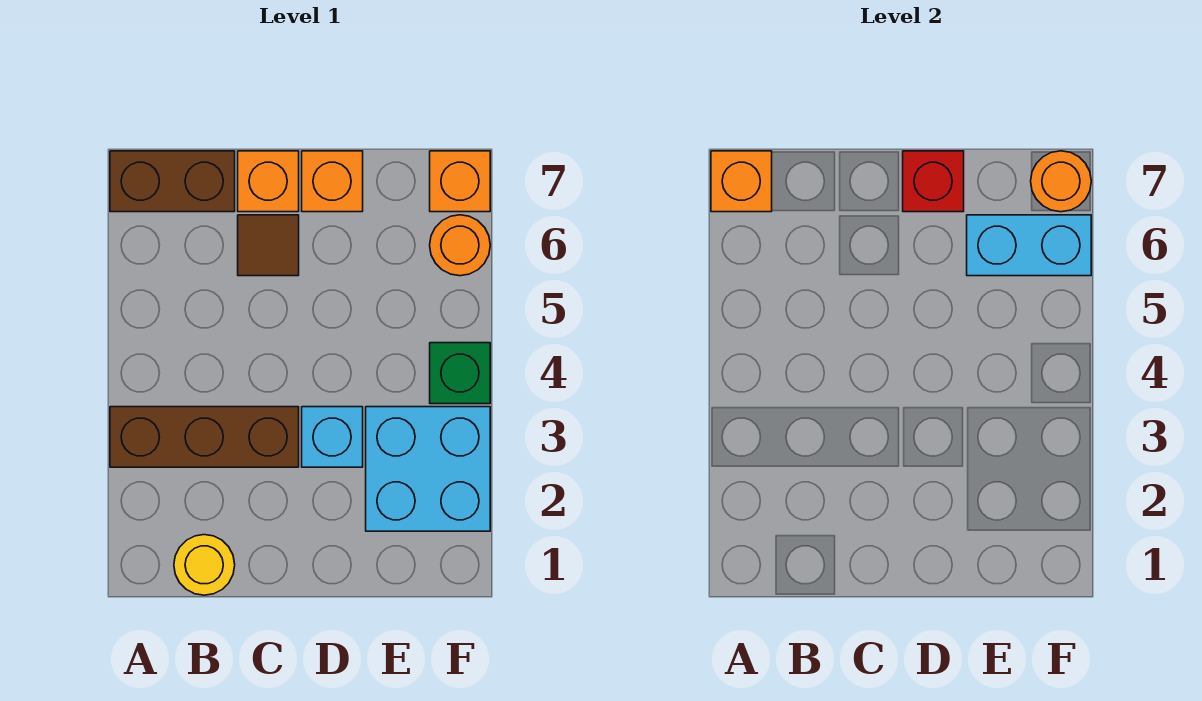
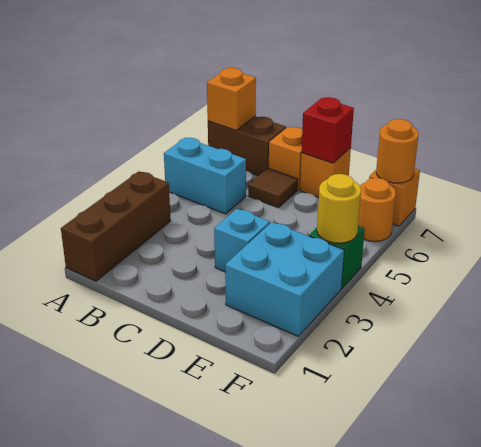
brown 1x3 brick [110,407,299,467] -> brown 1x3 brick turned to [61,171,171,281]
yellow 1x1 round brick [174,535,235,595] -> yellow 1x1 round brick moved to [317,174,361,243]
cyan 1x2 brick [967,215,1091,276] -> cyan 1x2 brick moved to [164,138,246,214]

